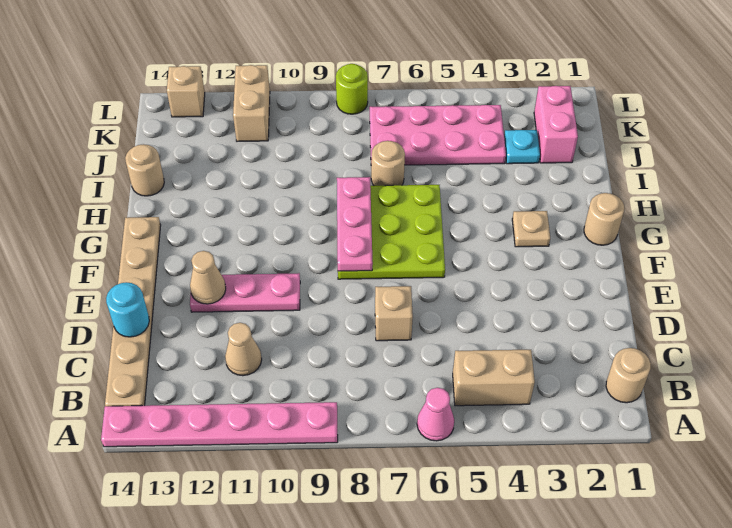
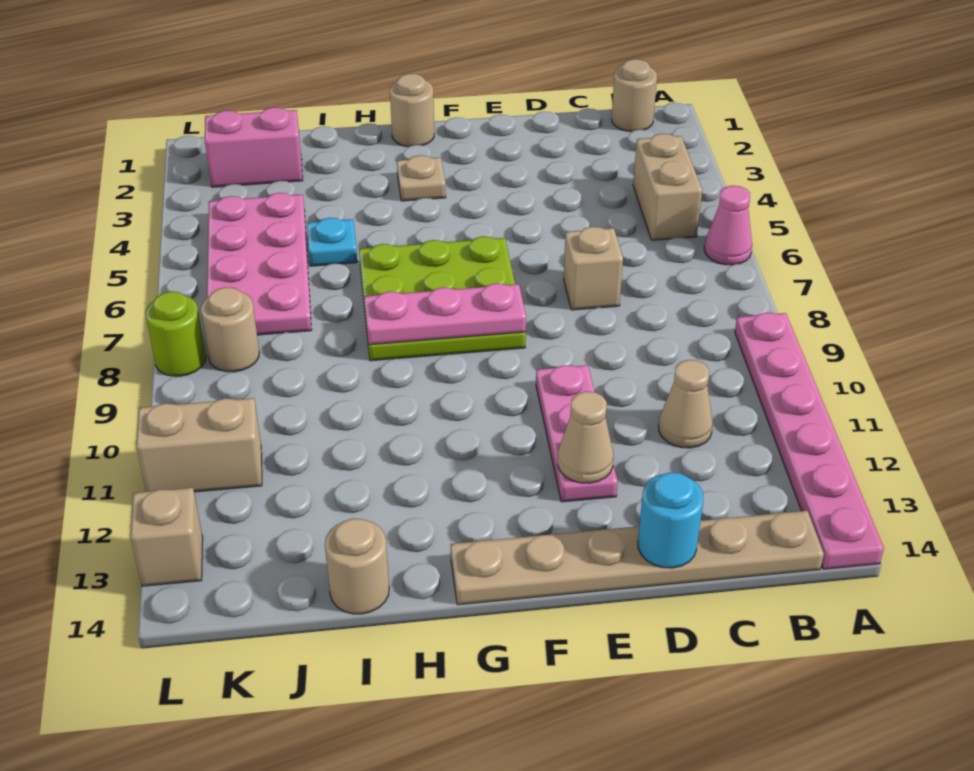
tan 1x1 round brick [371,141,405,186] -> tan 1x1 round brick moved to [201,287,259,372]
cyan 1x1 plate [504,130,540,164] -> cyan 1x1 plate moved to [307,218,357,266]

